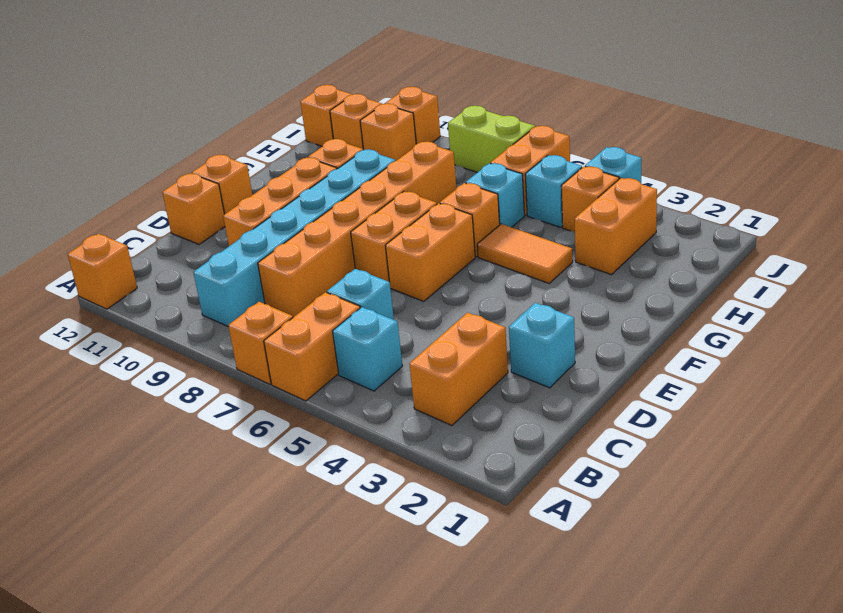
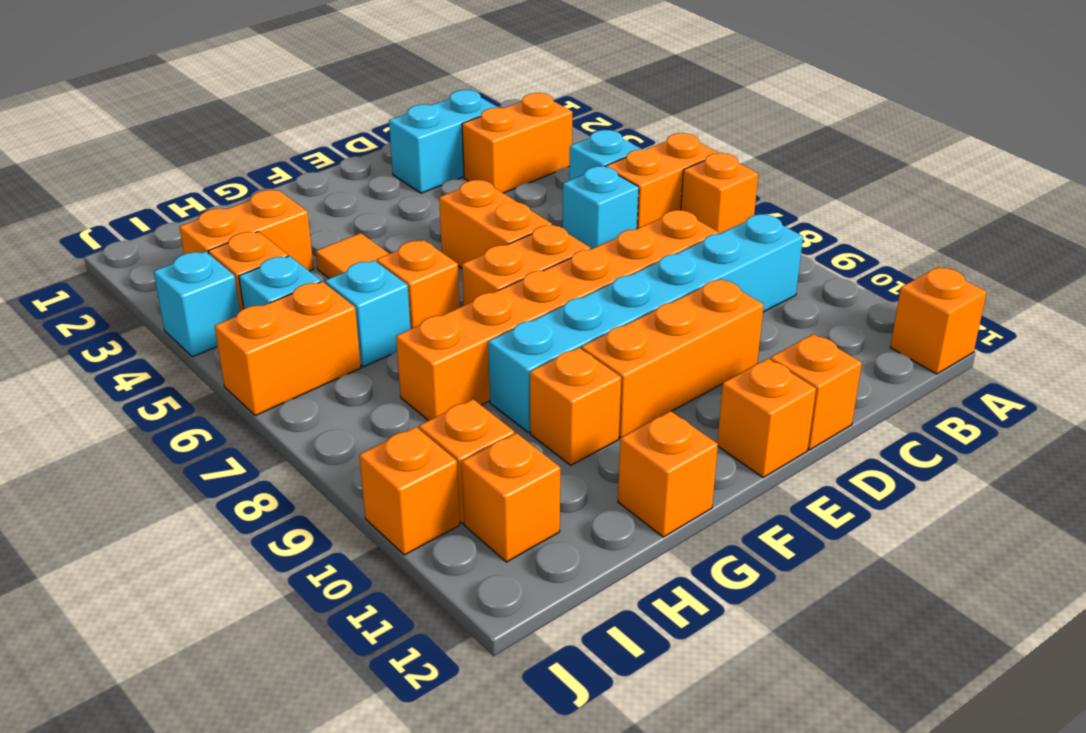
cyan 1x1 brick [509,303,575,388] -> cyan 1x2 brick [389,90,498,193]
orange 1x2 brick [385,203,475,301] -> orange 1x2 brick turned to [439,180,552,268]
orange 1x1 brick [300,85,352,146] -> orange 1x1 brick moved to [618,411,718,537]
lime 1x2 brick [448,106,535,172] -> none

